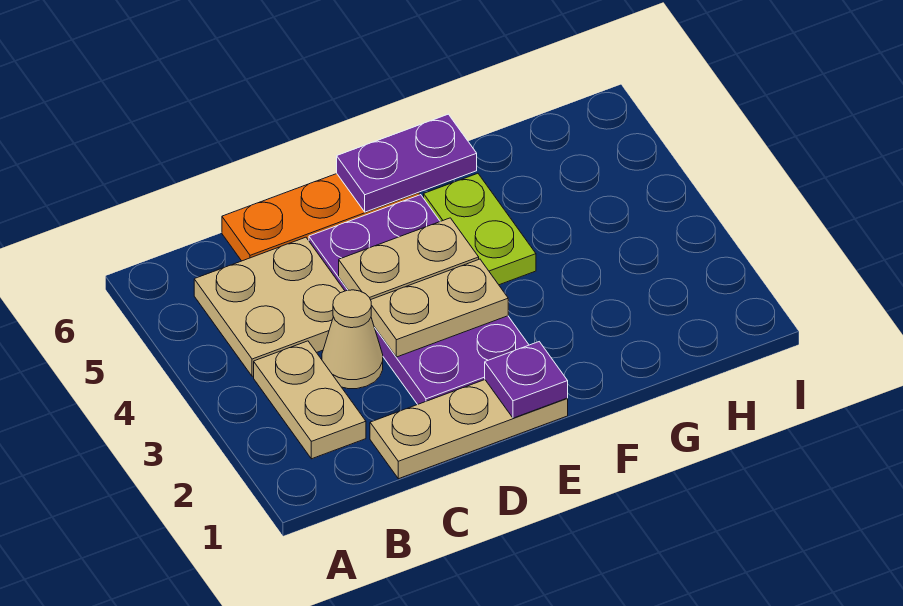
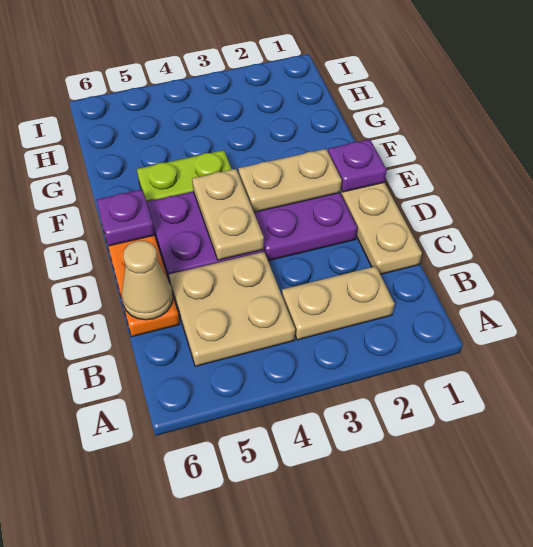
tan 1x1 cone [322,290,383,389] -> tan 1x1 cone moved to [122,241,173,320]
tan 1x2 plate [371,259,508,357] -> tan 1x2 plate turned to [238,149,342,212]
purple 1x2 plate [337,114,477,212] -> purple 1x1 plate [97,189,155,246]

